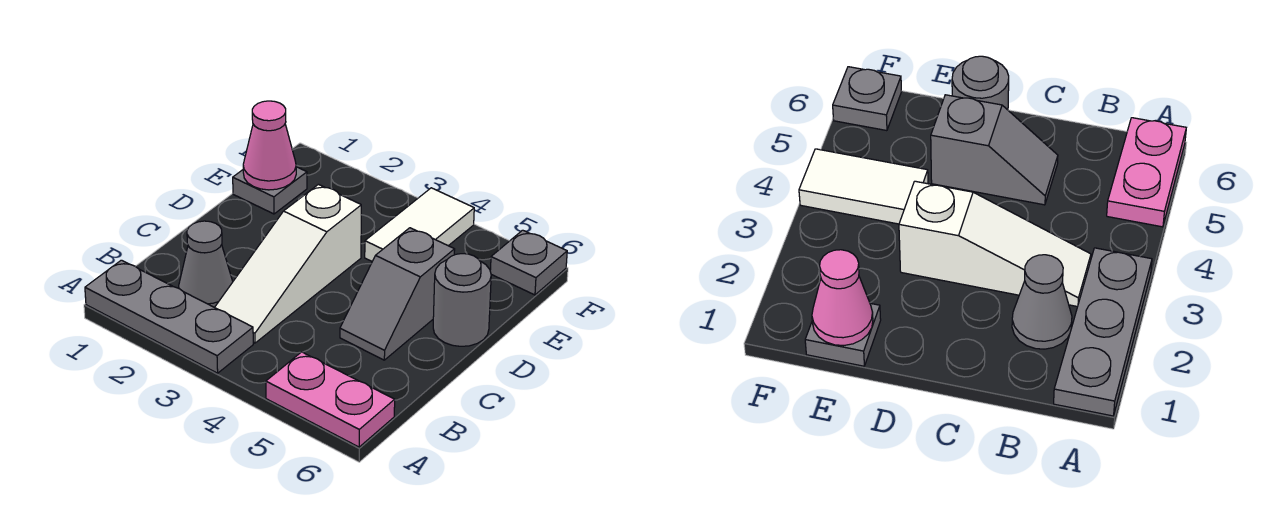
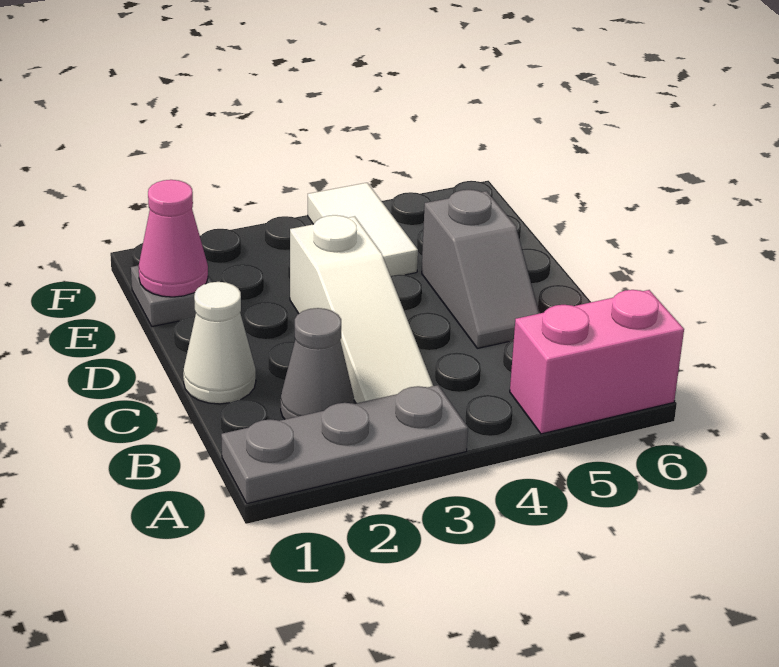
pink 1x2 plate [266,352,395,447] -> pink 1x2 brick [510,290,684,434]
none -> white 1x1 cone [183,282,256,404]
grey 1x1 round brick [433,254,491,346] -> none
grey 1x1 plate [490,230,567,295] -> none

